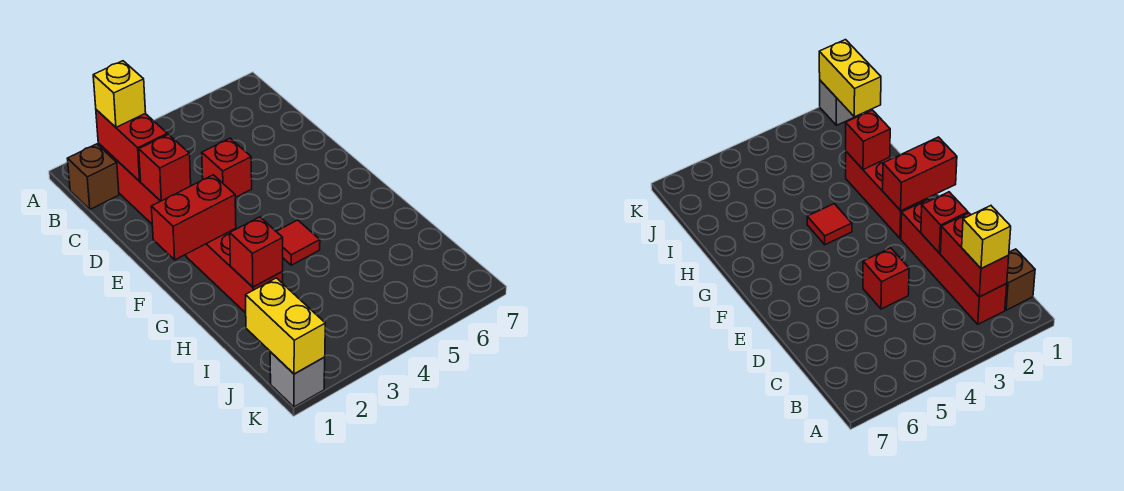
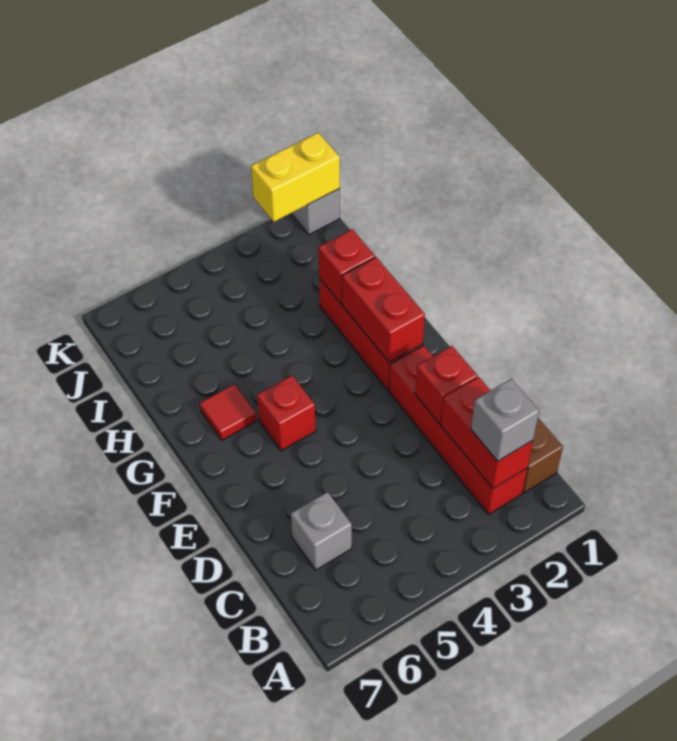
yellow 1x1 brick [93,61,146,127] -> grey 1x1 brick [471,379,539,461]
none -> grey 1x1 brick [291,492,352,570]
red 1x1 brick [202,138,252,198] -> red 1x1 brick moved to [257,376,316,451]
red 1x2 brick [151,175,236,260] -> red 1x2 brick turned to [342,257,425,362]
red 1x1 tile [276,220,320,265] -> red 1x1 tile moved to [200,384,257,440]
yellow 1x2 brick [246,278,325,374] -> yellow 1x2 brick turned to [251,133,340,222]

